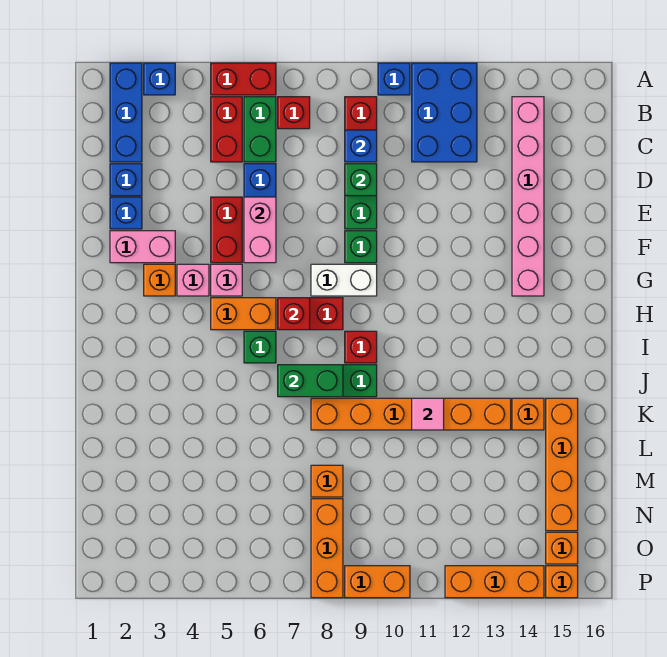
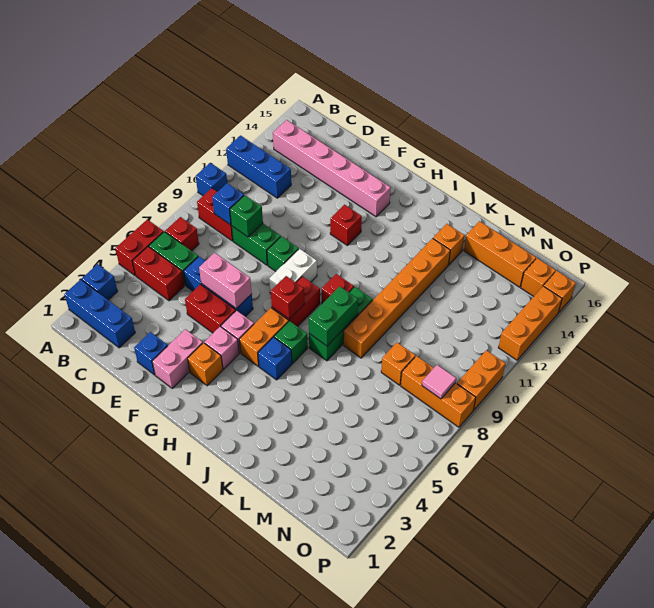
blue 2x3 brick [412,63,477,162] -> blue 1x3 brick [226,136,291,198]
blue 1x1 brick [110,164,142,196] -> blue 1x1 brick moved to [258,337,292,380]
none -> red 1x1 brick [330,205,362,245]
pink 1x1 tile [412,398,444,430] -> pink 1x1 tile moved to [422,365,456,399]
orange 1x4 brick [546,398,578,531] -> orange 1x3 brick [464,221,536,287]

